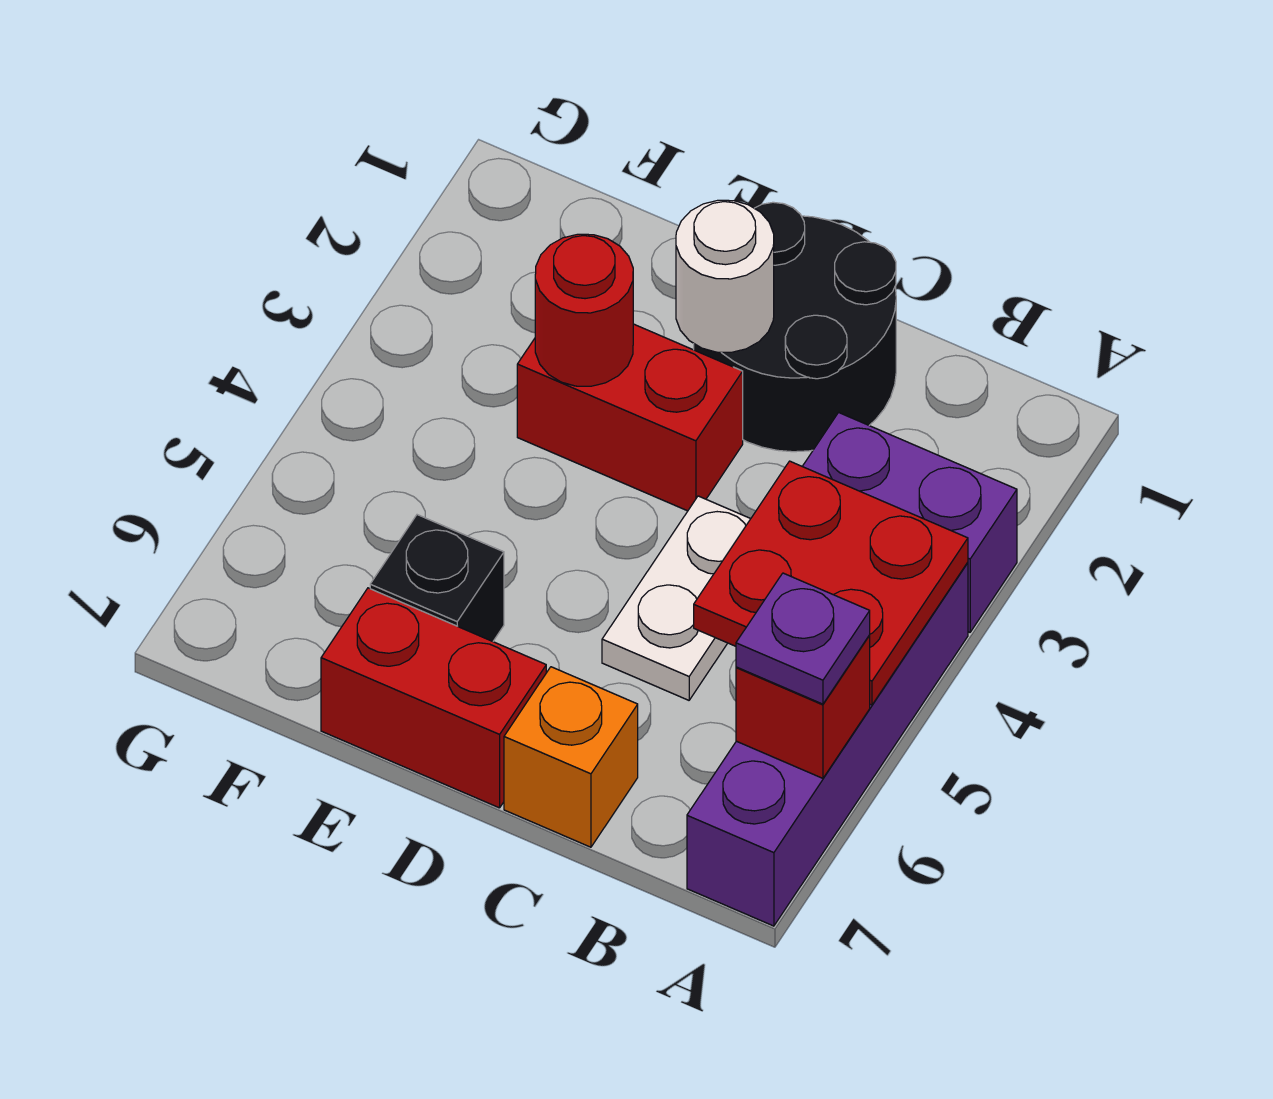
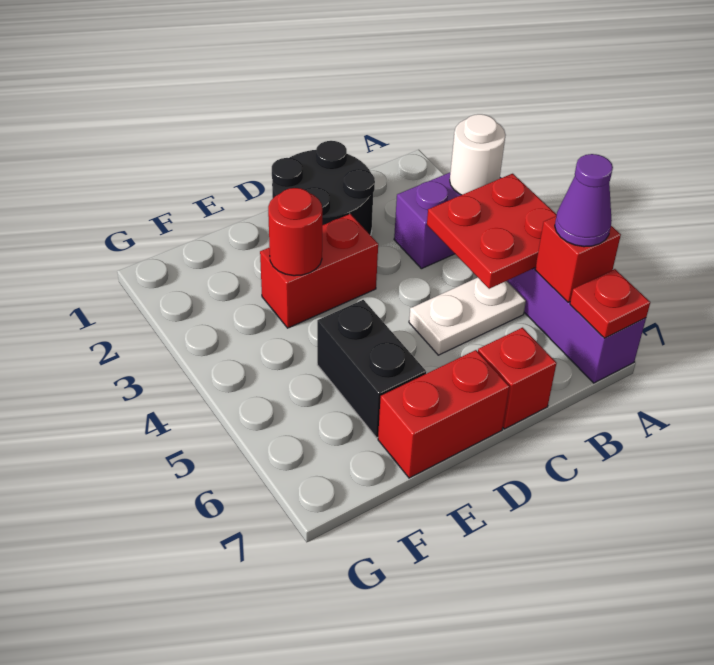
purple 1x1 plate [736,573,870,704] -> purple 1x1 cone [555,154,613,247]
none -> red 1x1 plate [570,269,650,338]
white 1x2 plate [602,496,750,700] -> white 1x2 plate turned to [409,278,526,355]
orange 1x1 brick [504,667,638,847] -> red 1x1 brick [478,328,557,429]
white 1x1 round brick [676,200,774,352] -> white 1x1 round brick moved to [450,114,506,195]
black 1x1 brick [370,515,504,641] -> black 1x2 brick [317,300,426,438]

